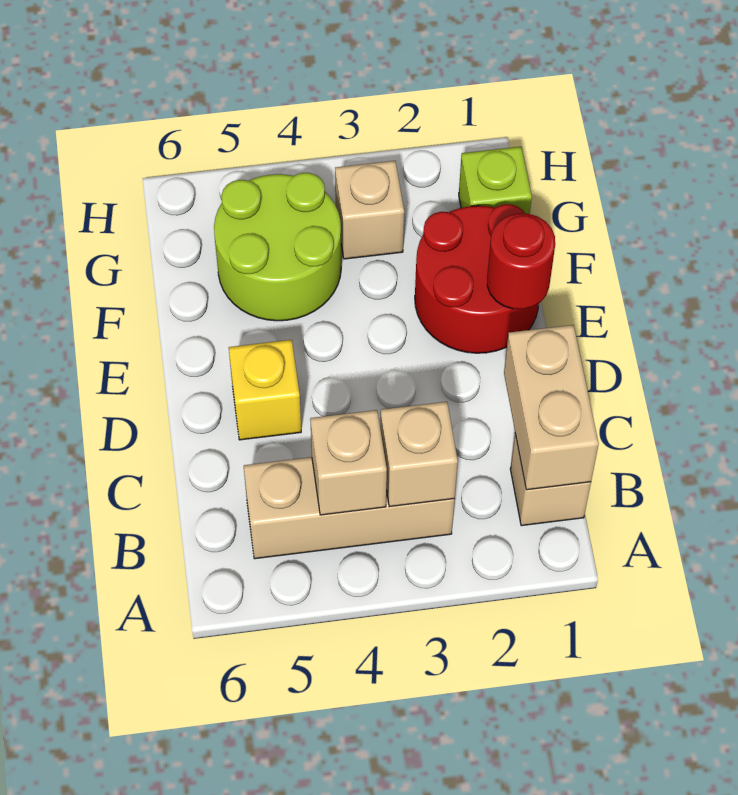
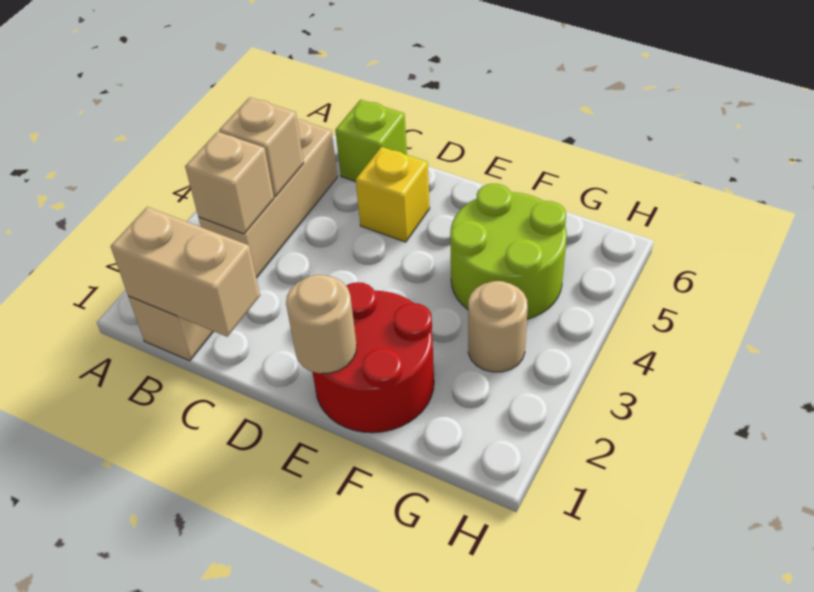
red 1x1 round brick [487,213,555,309] -> tan 1x1 round brick [286,275,357,373]
lime 1x1 brick [459,147,532,214] -> lime 1x1 brick moved to [335,100,407,182]
tan 1x1 brick [335,161,404,259] -> tan 1x1 round brick [468,281,528,372]

